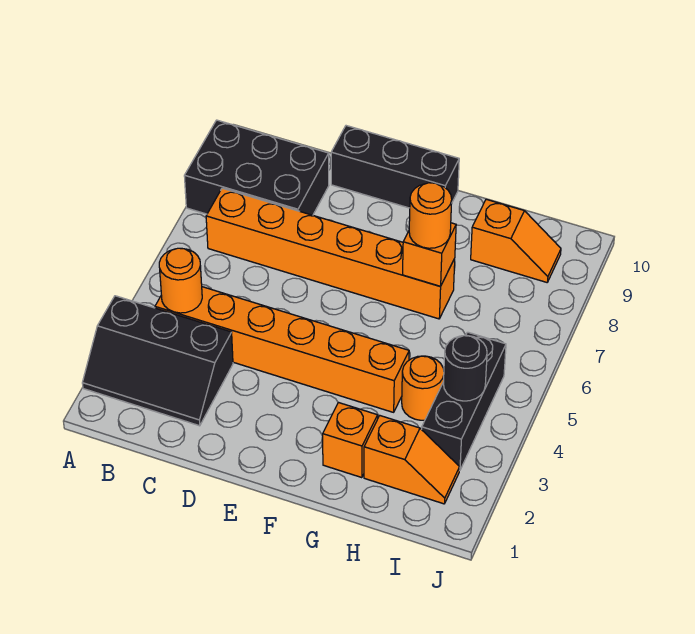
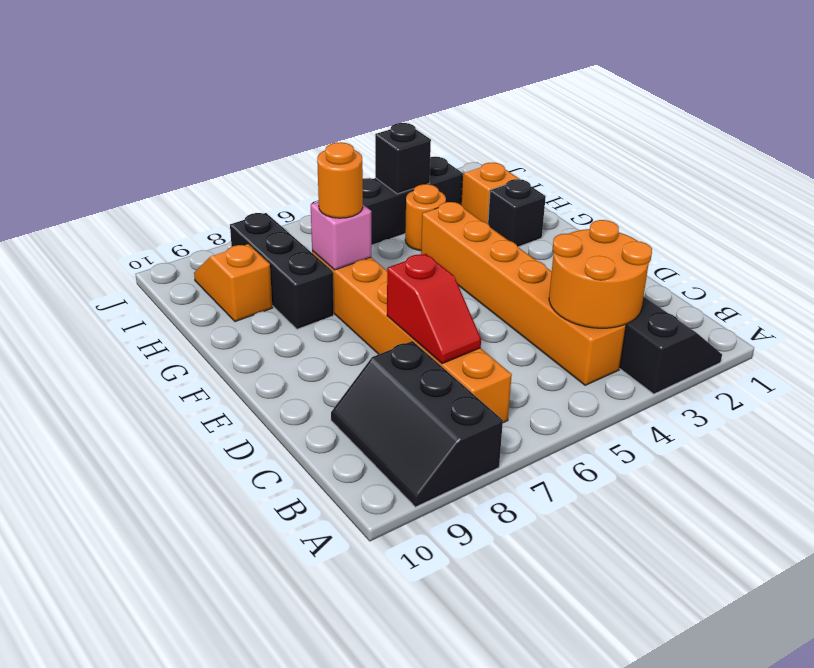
black 2x3 brick [184,120,329,215] -> black 2x3 slope [331,341,503,507]
orange 1x1 round brick [159,248,202,313] -> orange 2x2 round brick [549,220,652,328]
none -> red 1x2 slope [387,254,481,364]
black 1x3 brick [331,126,459,208] -> black 1x3 brick moved to [230,213,334,329]
orange 1x1 brick [323,403,378,478] -> black 1x1 brick [488,179,546,247]
orange 1x1 brick [403,223,456,286] -> pink 1x1 brick [311,202,371,270]
black 1x1 round brick [443,335,487,401] -> black 1x1 brick [375,123,431,194]

